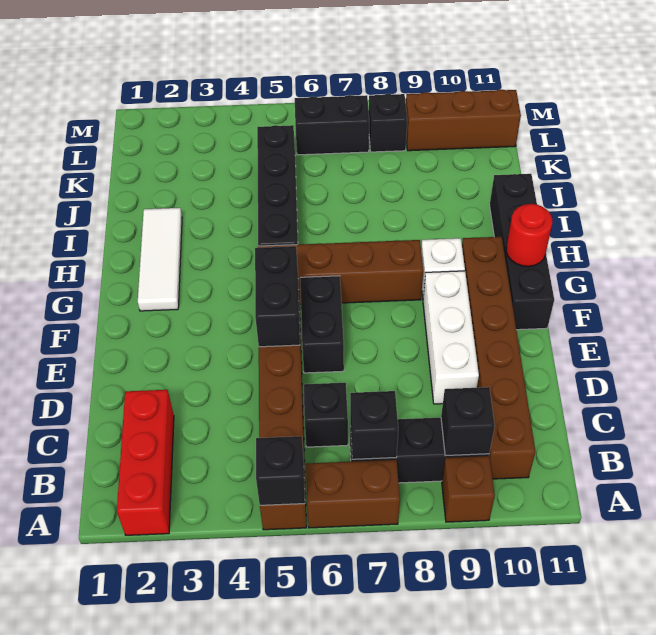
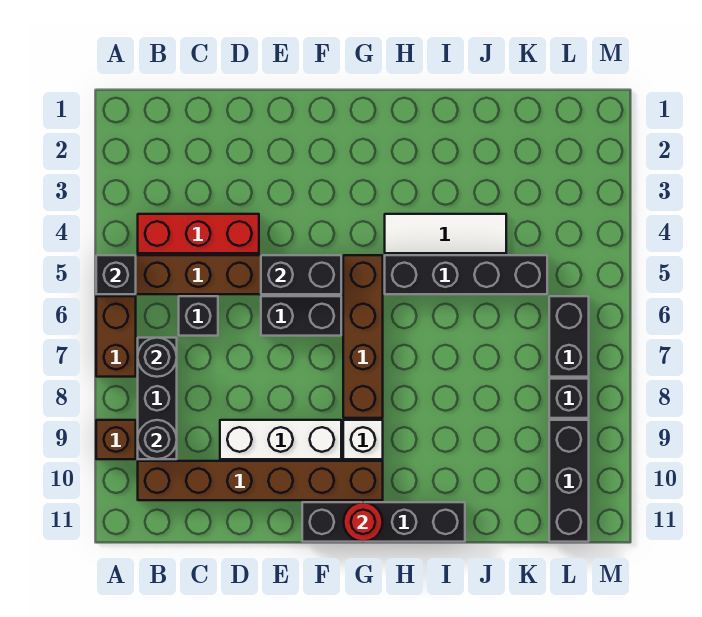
red 1x3 brick [117,390,174,535] -> red 1x3 brick moved to [138,214,259,253]
black 1x1 brick [350,391,398,459] -> black 1x1 round brick [138,338,177,377]
black 1x1 brick [441,387,495,456] -> black 1x1 round brick [138,420,177,459]
white 1x3 tile [138,208,182,311] -> white 1x3 tile moved to [385,214,506,253]
brown 1x3 brick [406,89,521,151] -> black 1x3 brick [549,420,589,542]

